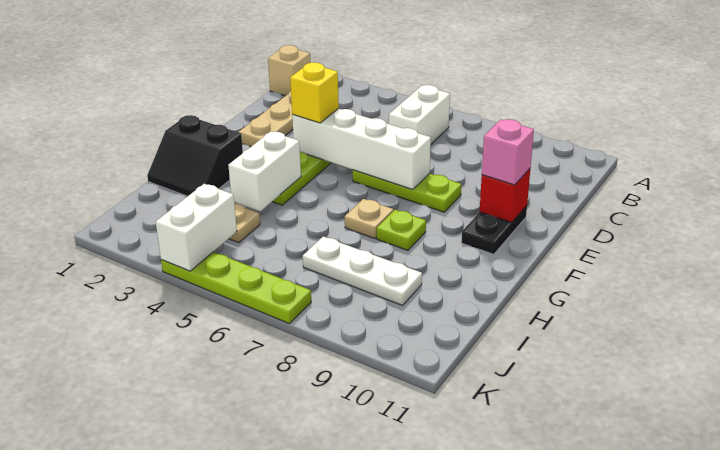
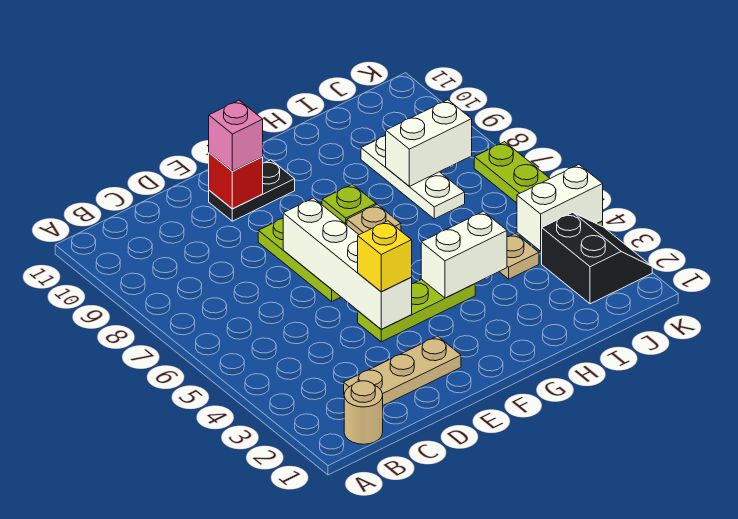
tan 1x1 brick [268,45,310,96] -> tan 1x1 round brick [344,381,383,444]
white 1x2 brick [389,85,450,144] -> white 1x2 brick moved to [386,100,472,186]
black 2x2 slope [147,115,243,196] -> black 2x2 slope moved to [542,212,652,304]

